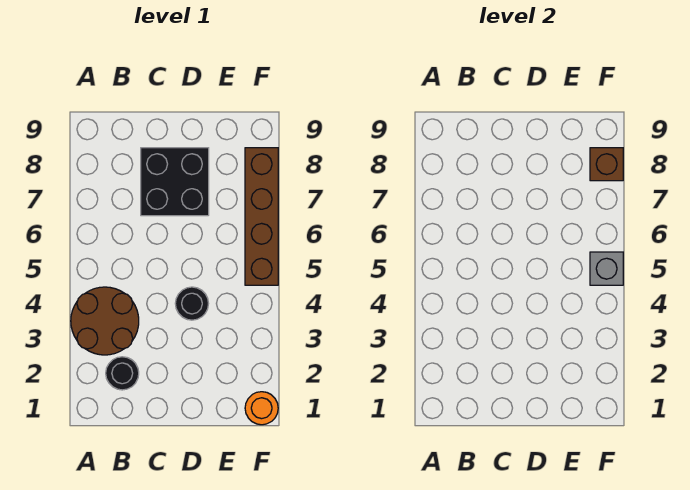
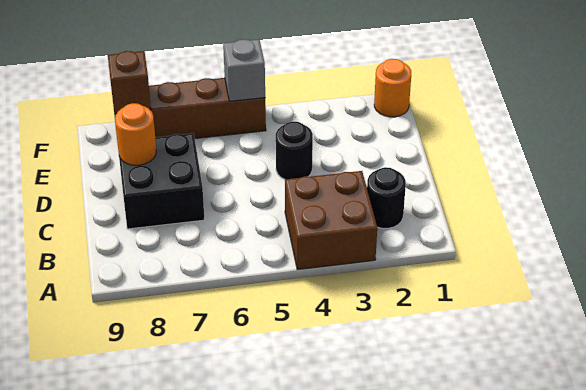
brown 2x2 round brick [71,287,139,355] -> brown 2x2 brick [285,171,377,270]
none -> orange 1x1 round brick [115,103,156,165]

